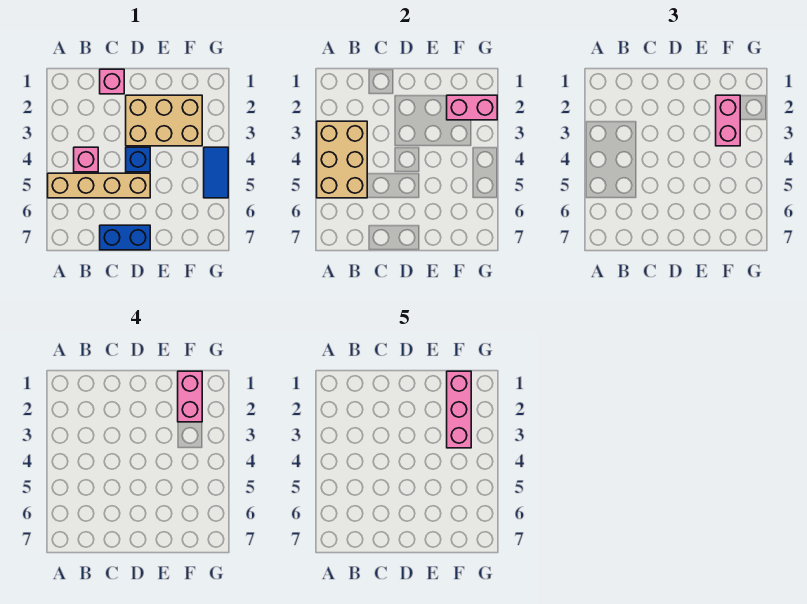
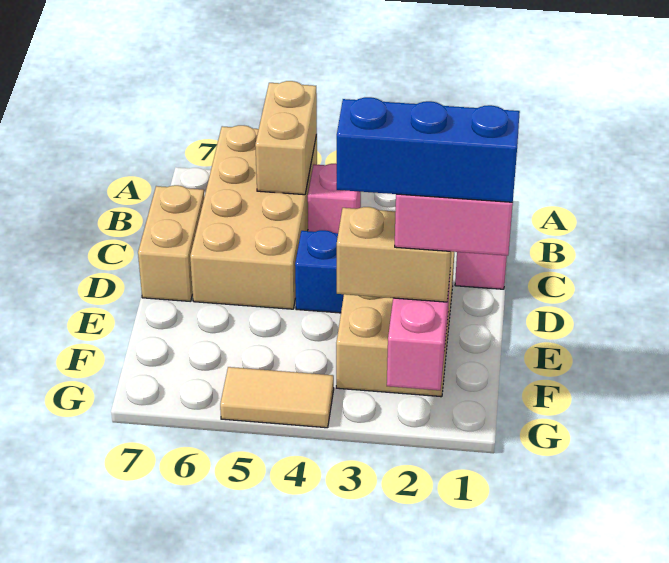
tan 2x3 brick [317,121,367,198] -> tan 1x2 brick [255,81,317,195]
tan 1x4 brick [48,173,150,198] -> tan 2x4 brick [190,125,317,309]
blue 1x2 brick [100,225,150,250] -> tan 1x2 brick [138,185,204,302]
pink 1x3 brick [447,371,471,448] -> blue 1x3 brick [337,97,520,202]
pink 1x2 brick [716,95,740,146] -> tan 1x2 brick [337,207,451,302]
blue 1x2 tile [204,147,228,198] -> tan 1x2 tile [220,367,334,428]

